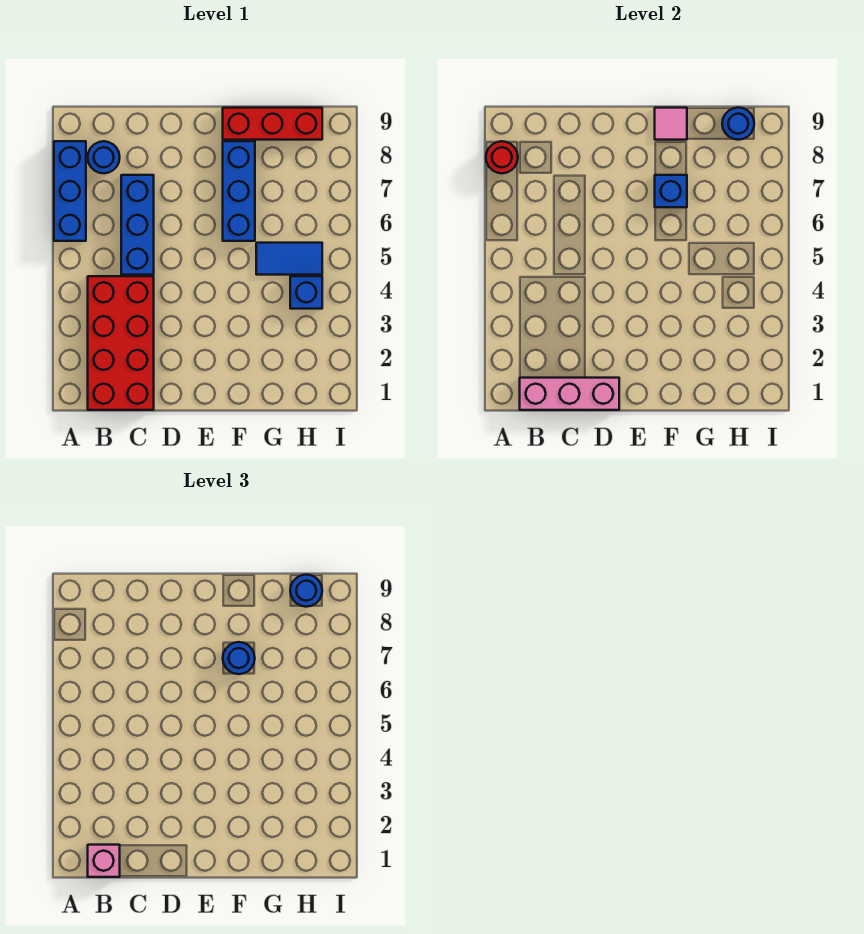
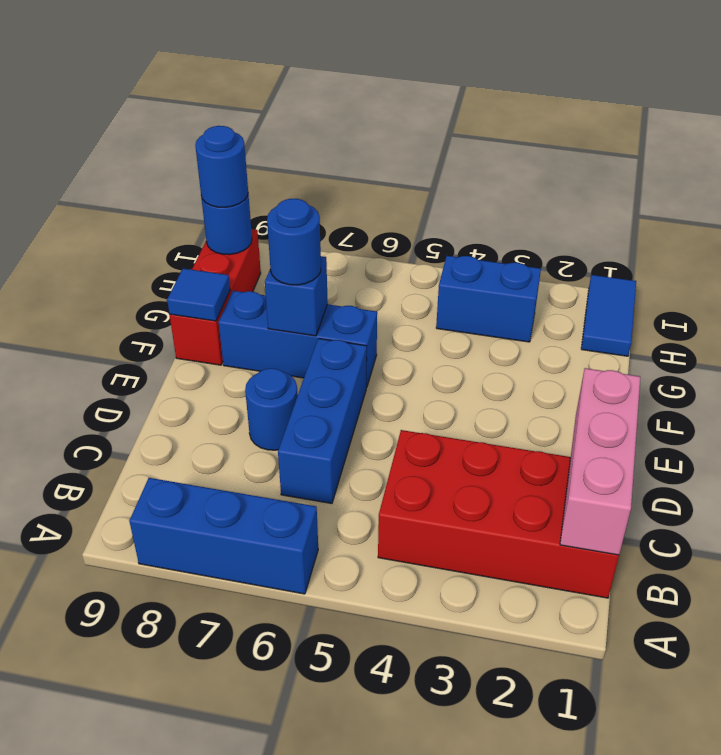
red 1x1 round brick [486,141,518,173] -> none
pink 1x1 brick [88,845,120,877] -> none
blue 1x1 round brick [88,141,120,173] -> blue 1x1 round brick moved to [245,368,298,450]
blue 1x3 brick [121,175,154,275] -> blue 1x3 brick turned to [278,339,367,503]
pink 1x1 tile [655,108,687,140] -> blue 1x1 tile [167,268,230,321]
blue 1x2 tile [256,243,322,275] -> blue 1x2 tile moved to [581,275,636,356]
blue 1x1 brick [290,276,322,309] -> blue 1x2 brick [436,256,541,342]

